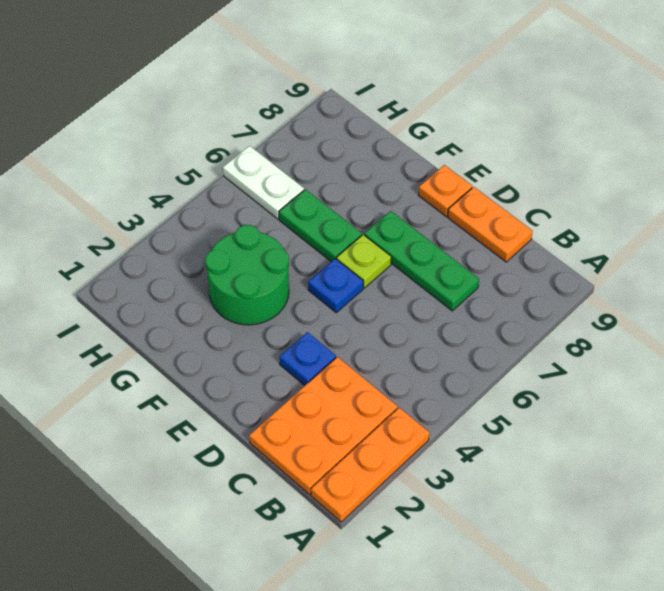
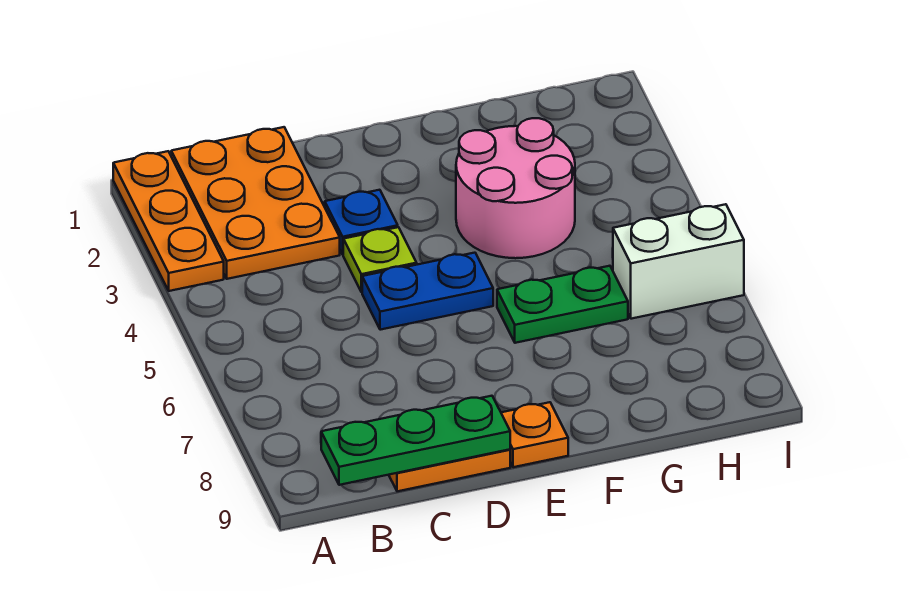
green 1x3 plate [364,211,479,311] -> green 1x3 plate moved to [321,396,510,485]
blue 1x1 plate [308,259,363,313] -> blue 1x2 plate [362,253,493,330]
lime 1x1 plate [337,235,391,288] -> lime 1x1 plate moved to [343,227,417,292]
green 2x2 round brick [205,225,289,325] -> pink 2x2 round brick [456,118,575,258]
white 1x2 plate [223,146,304,219] -> white 1x2 brick [613,204,744,319]

